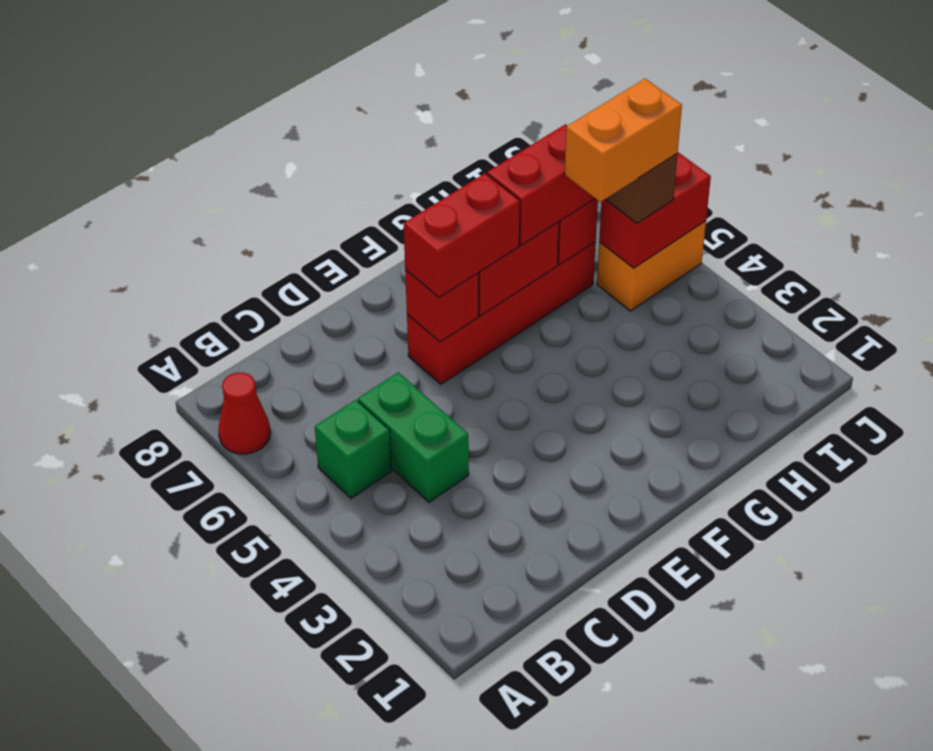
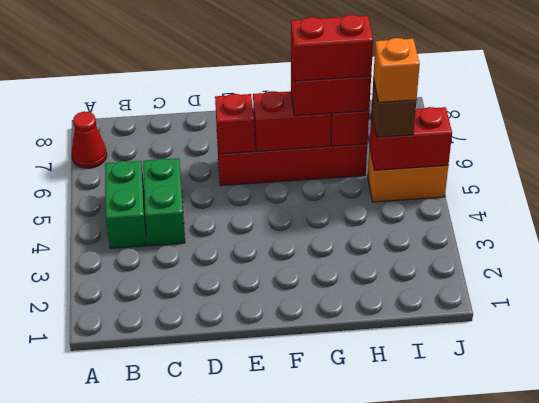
green 1x1 brick [315,400,391,498] -> green 1x2 brick [105,161,147,249]
red 1x2 brick [404,173,520,297] -> red 1x2 brick moved to [291,15,373,81]
orange 1x2 brick [565,79,682,202] -> orange 1x1 brick [373,38,420,102]

